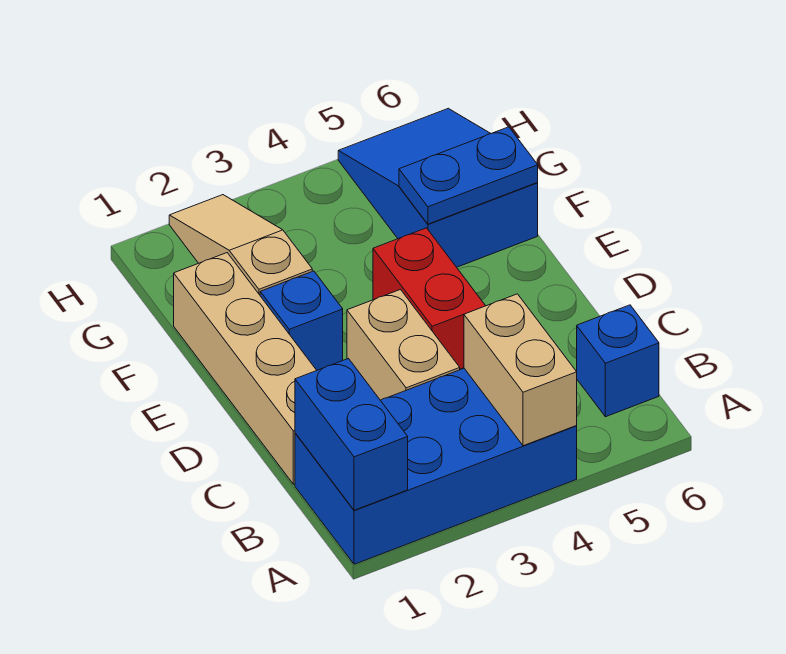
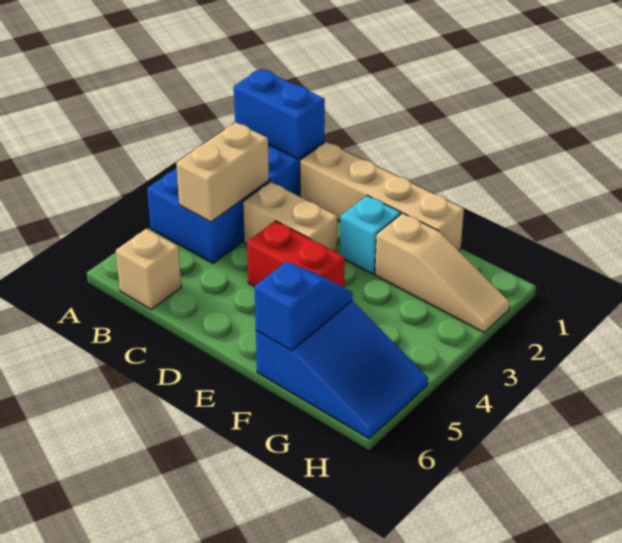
tan 1x2 brick [464,294,577,446] -> tan 1x2 brick turned to [176,122,269,222]
blue 1x1 brick [577,305,659,417] -> tan 1x1 brick [116,229,181,309]
blue 1x1 brick [260,271,343,370] -> cyan 1x1 brick [340,196,401,274]
blue 1x2 plate [399,127,538,224] -> blue 1x2 slope [254,262,353,351]

